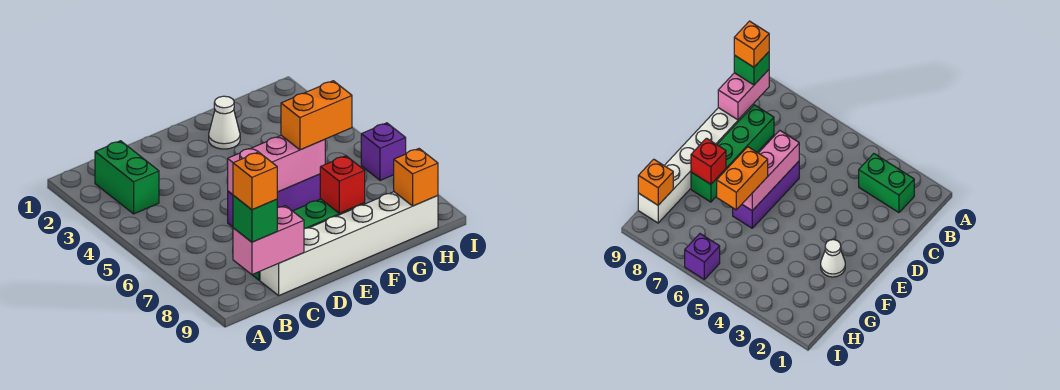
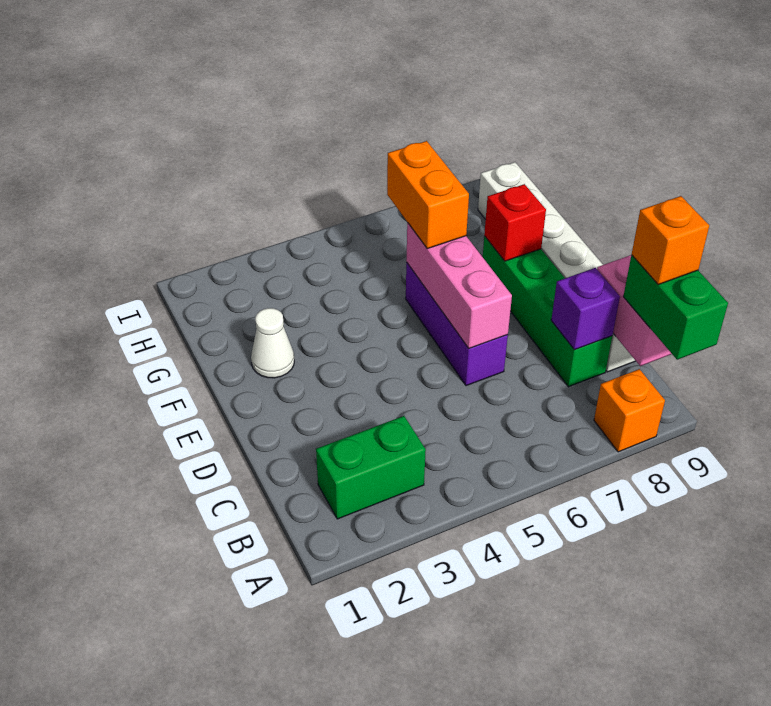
green 1x1 brick [233,196,277,242] -> green 1x2 brick [623,255,728,360]
orange 1x1 brick [393,149,438,206] -> orange 1x1 brick moved to [594,369,665,452]
purple 1x1 brick [361,123,406,180] -> purple 1x1 brick moved to [551,268,620,350]

